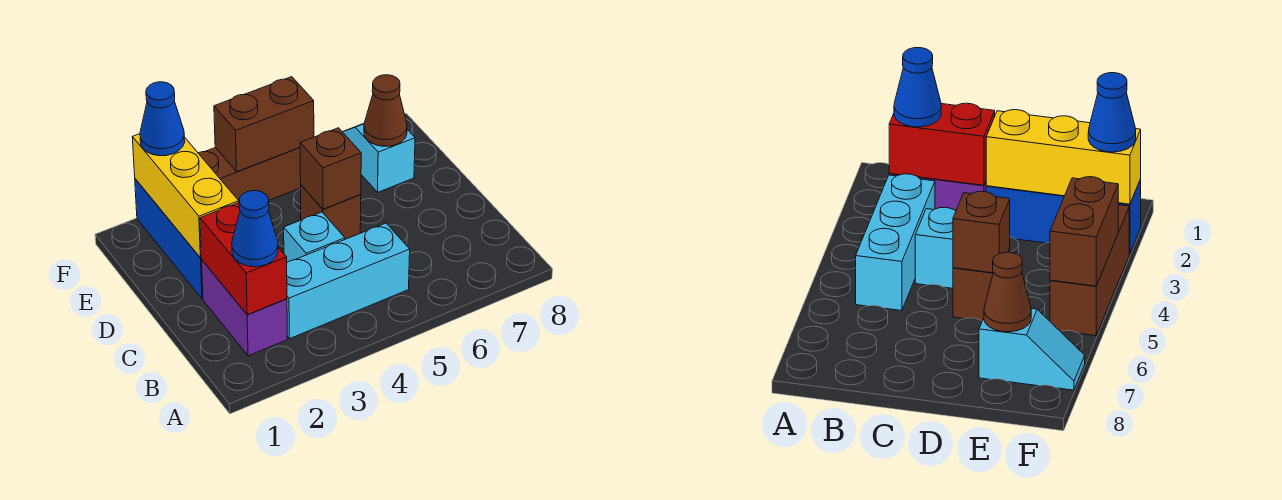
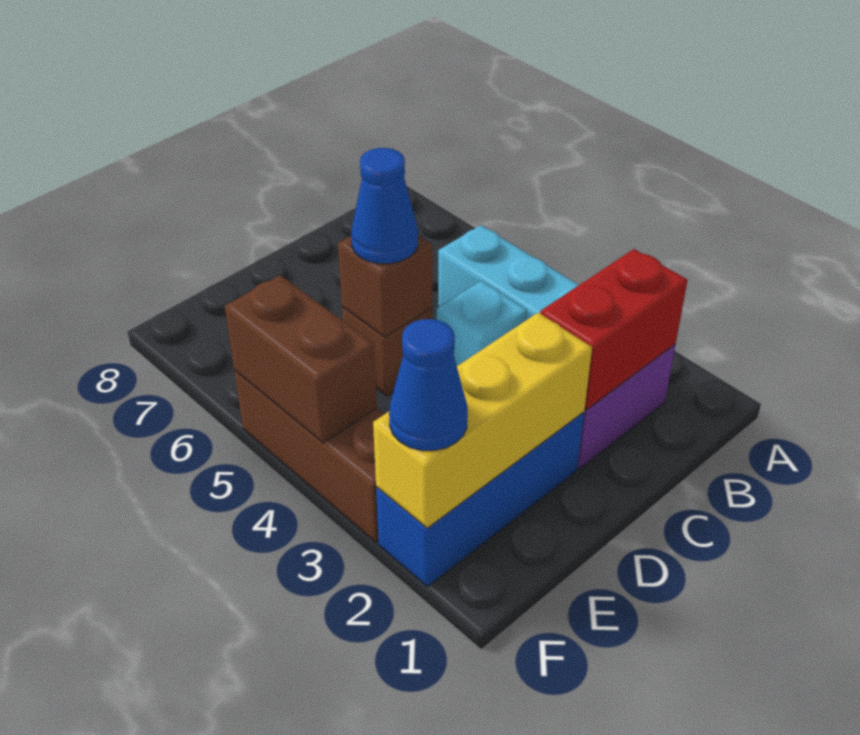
blue 1x1 cone [232,191,278,267] -> blue 1x1 cone moved to [351,148,418,264]
cyan 1x2 slope [343,124,415,192] -> none
brown 1x1 cone [364,75,407,146] -> none

